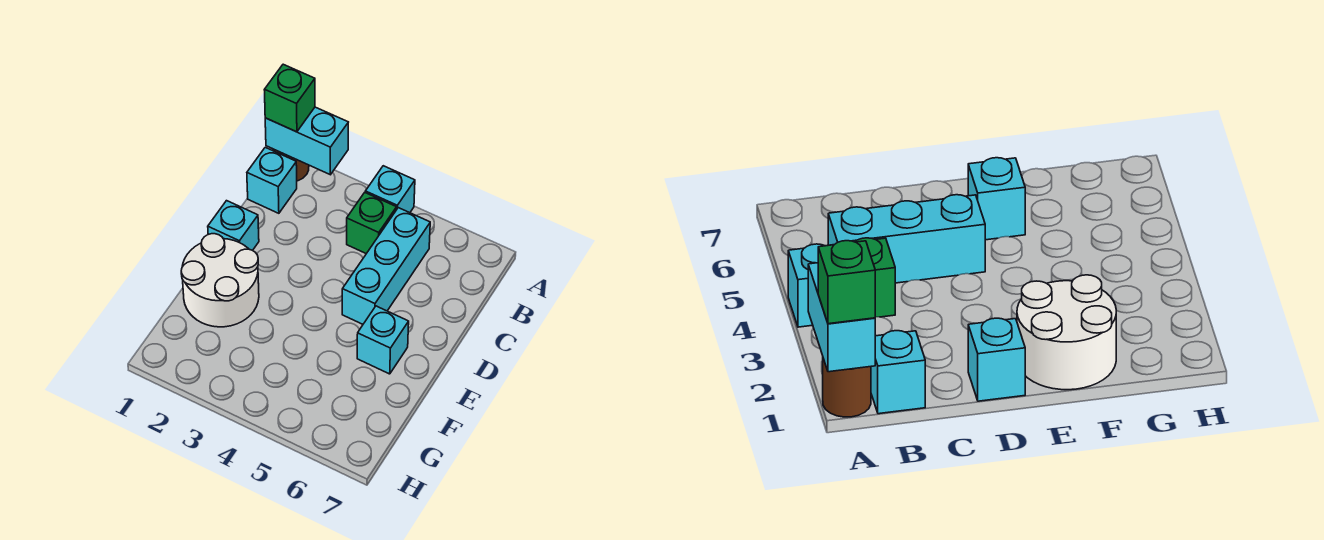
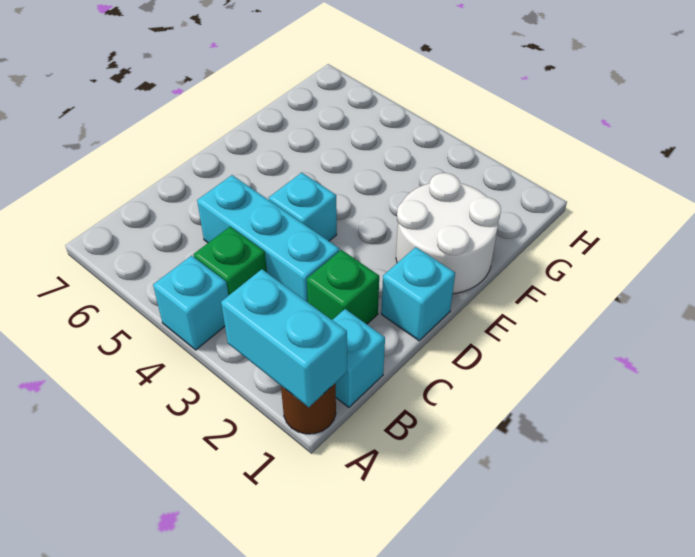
green 1x1 brick [264,64,315,132] -> green 1x1 brick moved to [307,250,379,324]
cyan 1x3 brick [342,208,430,324] -> cyan 1x3 brick turned to [197,175,340,302]
cyan 1x1 brick [357,306,409,374] -> cyan 1x1 brick moved to [269,173,337,241]

